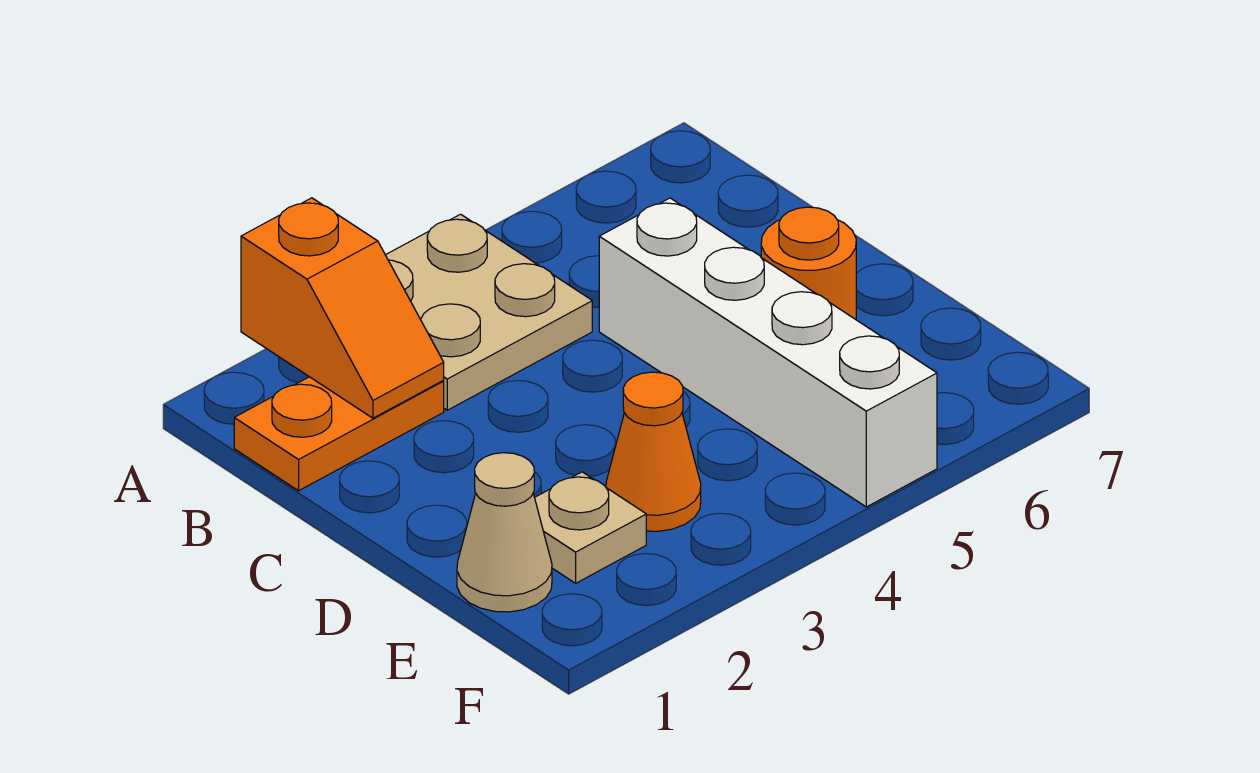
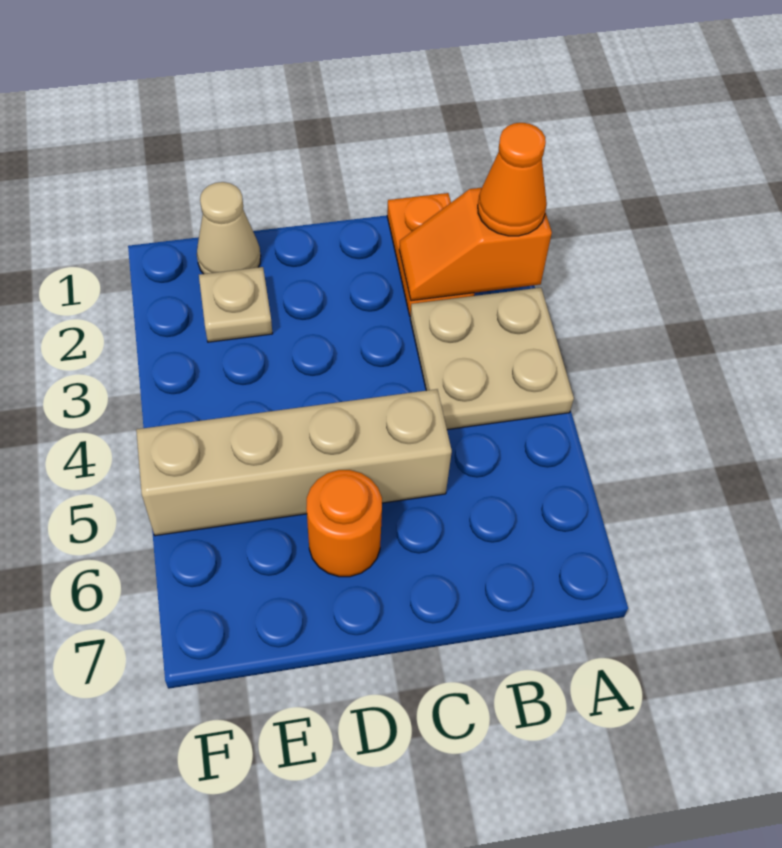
white 1x4 brick [599,198,937,507] -> tan 1x4 brick [136,389,452,536]
orange 1x1 cone [606,372,701,531] -> orange 1x1 cone moved to [478,123,547,236]

